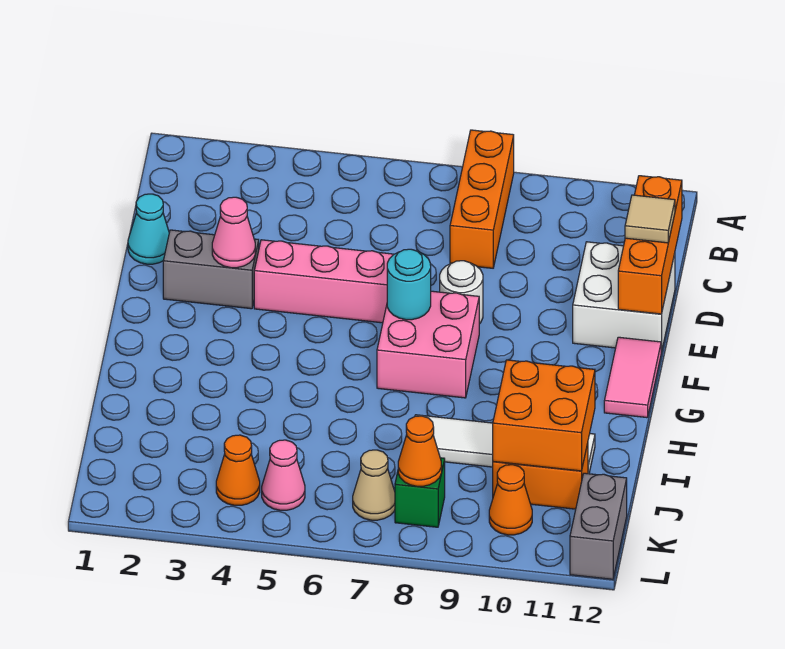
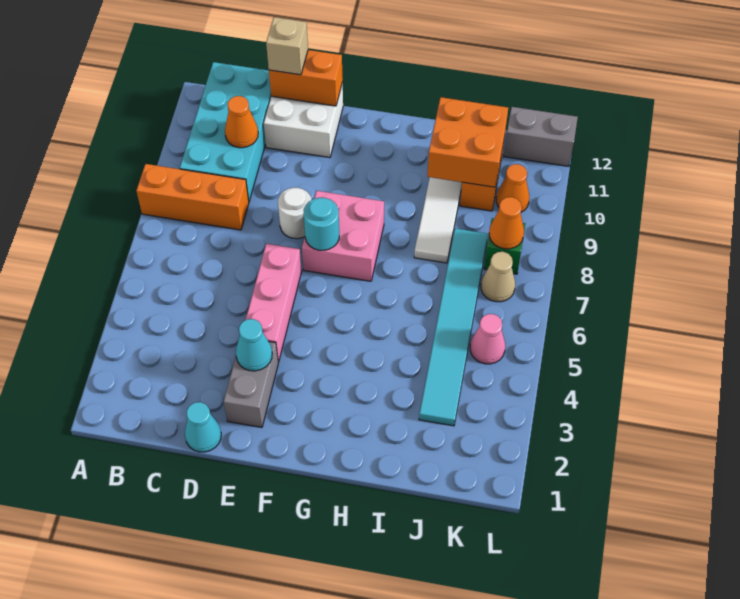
none -> cyan 2x4 brick [180,62,271,201]
orange 1x3 brick [618,176,682,314] -> orange 1x2 brick [269,50,343,106]
tan 1x1 tile [625,195,675,243] -> tan 1x1 brick [266,17,308,75]
pink 1x1 cone [212,197,255,268] -> cyan 1x1 cone [236,319,272,371]
pink 1x2 tile [604,337,661,418] -> none
none -> cyan 1x6 tile [419,228,488,426]
orange 1x1 cone [216,435,260,505] -> orange 1x1 cone moved to [225,96,258,148]

